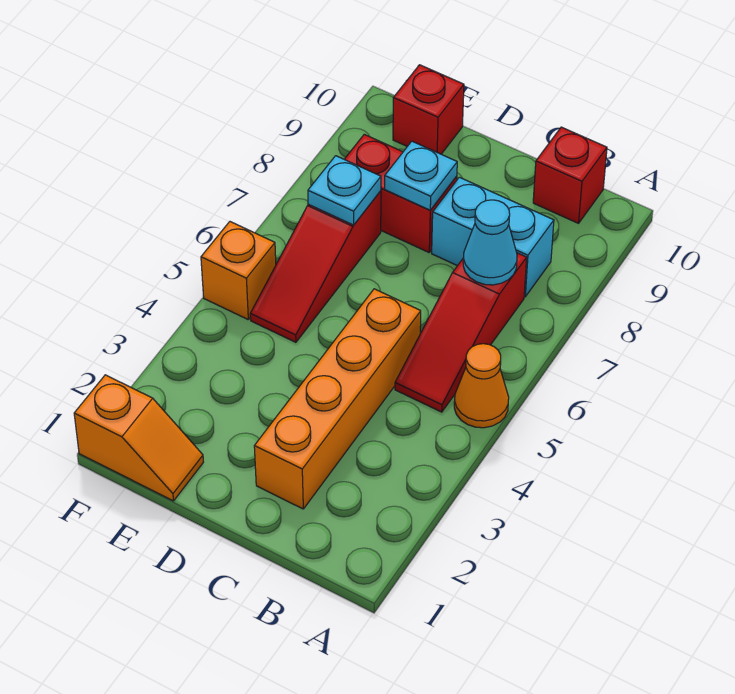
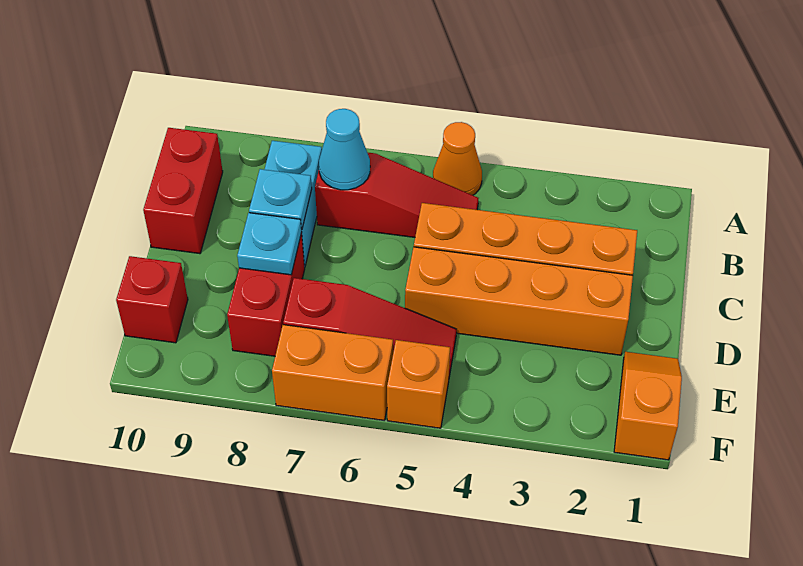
red 1x1 brick [533,127,607,223] -> red 1x2 brick [143,128,223,254]
none -> orange 1x4 brick [405,247,633,355]
cyan 1x1 plate [308,156,381,225] -> cyan 1x1 plate moved to [249,169,312,230]
none -> orange 1x2 brick [272,325,393,420]

